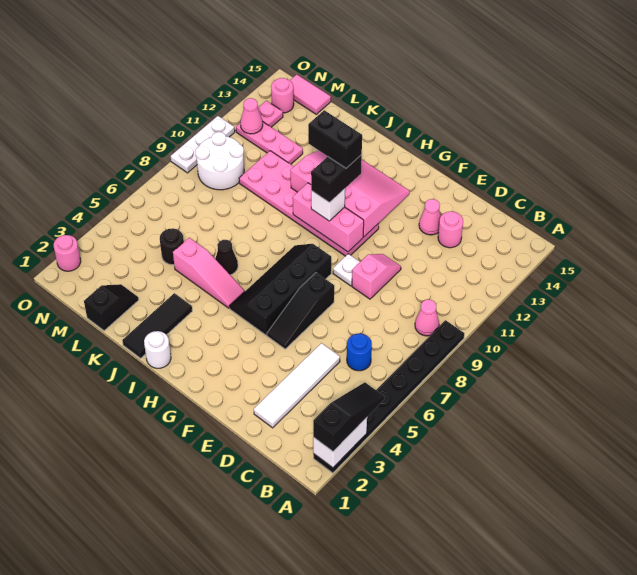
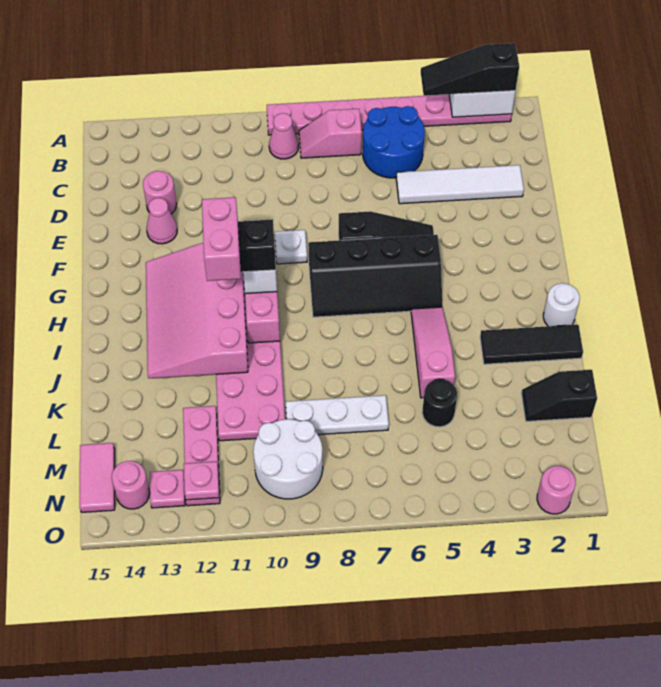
black 1x8 plate [314,320,464,473] -> pink 1x8 plate [267,94,512,135]
blue 1x1 round brick [347,333,372,371] -> blue 2x2 round brick [363,106,425,178]
pink 1x2 slope [352,254,401,299] -> pink 1x2 slope moved to [299,109,362,158]
black 1x2 brick [308,110,362,168] -> pink 1x2 brick [202,197,241,281]
black 1x1 cone [216,240,238,275] -> none
pink 1x1 cone [240,98,263,134] -> pink 1x1 plate [184,462,219,500]
white 1x3 plate [171,116,235,173] -> white 1x3 plate moved to [286,395,389,435]

